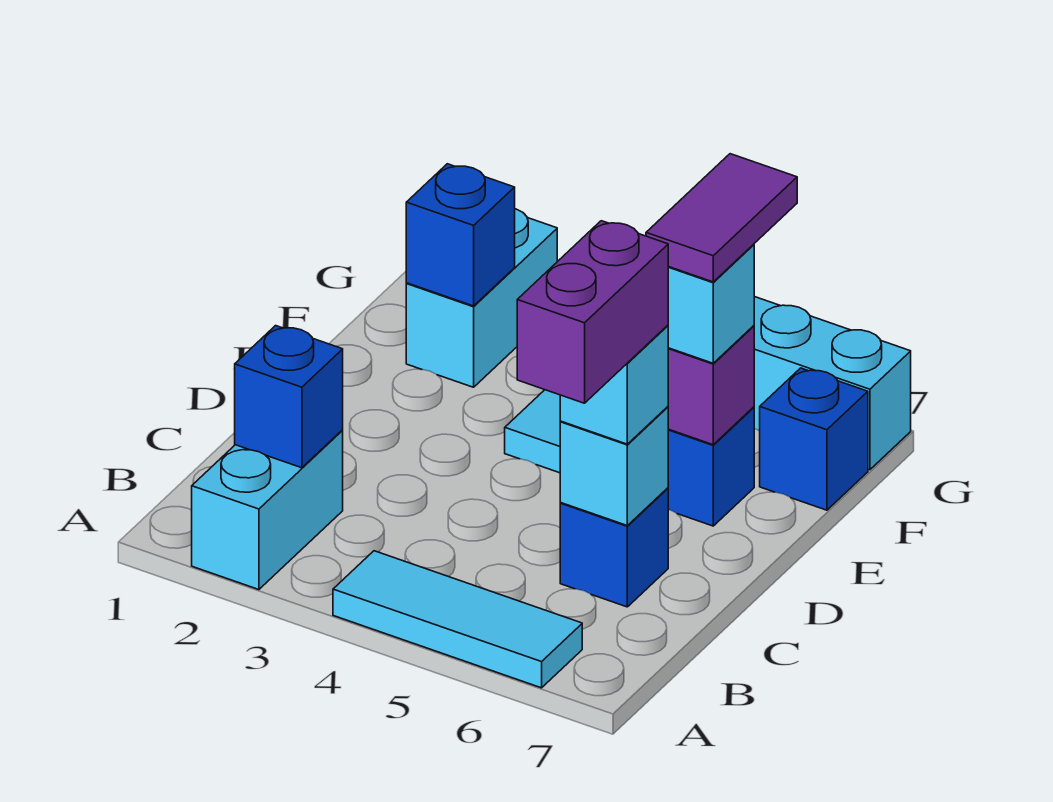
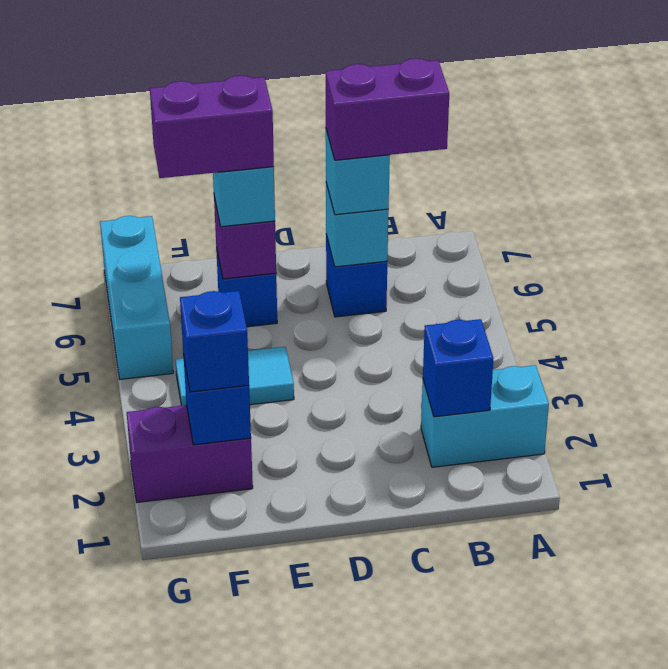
cyan 1x3 tile [333,551,582,688] -> none
purple 1x2 tile [646,154,797,282] -> purple 1x2 brick [150,75,274,178]
cyan 1x2 brick [406,209,557,387] -> purple 1x2 brick [127,405,253,502]
blue 1x1 brick [760,368,868,510] -> blue 1x1 brick moved to [180,291,249,392]

